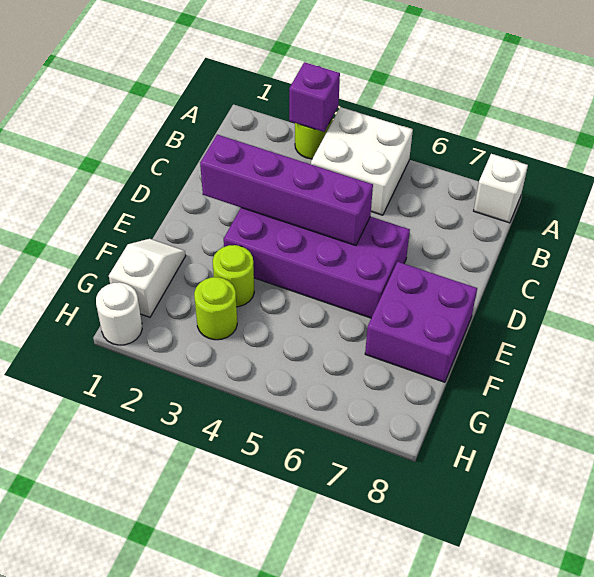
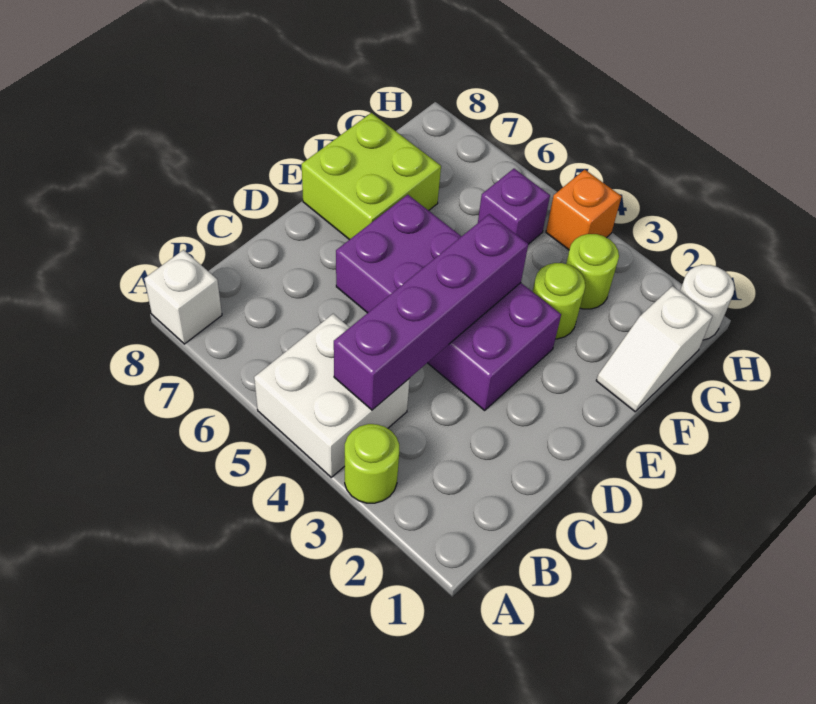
purple 1x1 brick [289,62,340,132] -> purple 1x1 brick moved to [478,169,550,244]
purple 1x4 brick [200,135,373,246] -> purple 1x4 brick turned to [334,214,528,410]
purple 2x2 brick [365,262,477,382] -> lime 2x2 brick [302,113,441,240]
none -> orange 1x1 brick [546,170,622,250]

